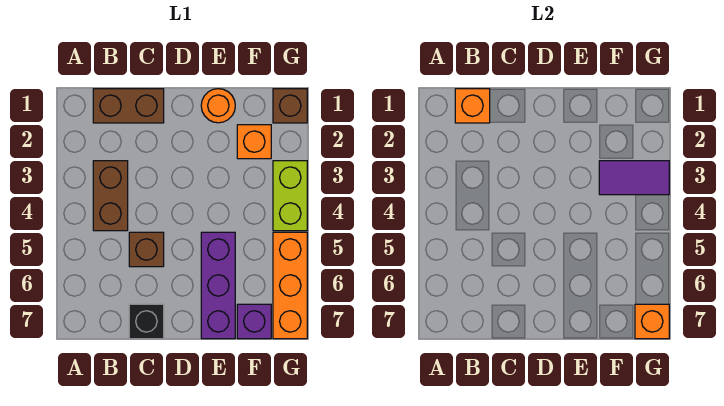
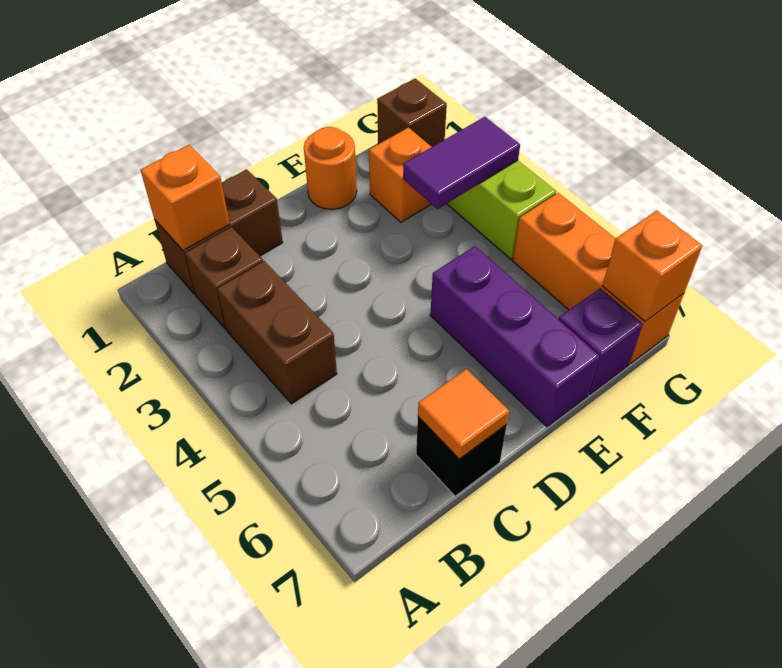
brown 1x1 brick [129,232,164,267] -> brown 1x1 brick moved to [185,227,263,329]
none -> orange 1x1 tile [418,369,509,459]

